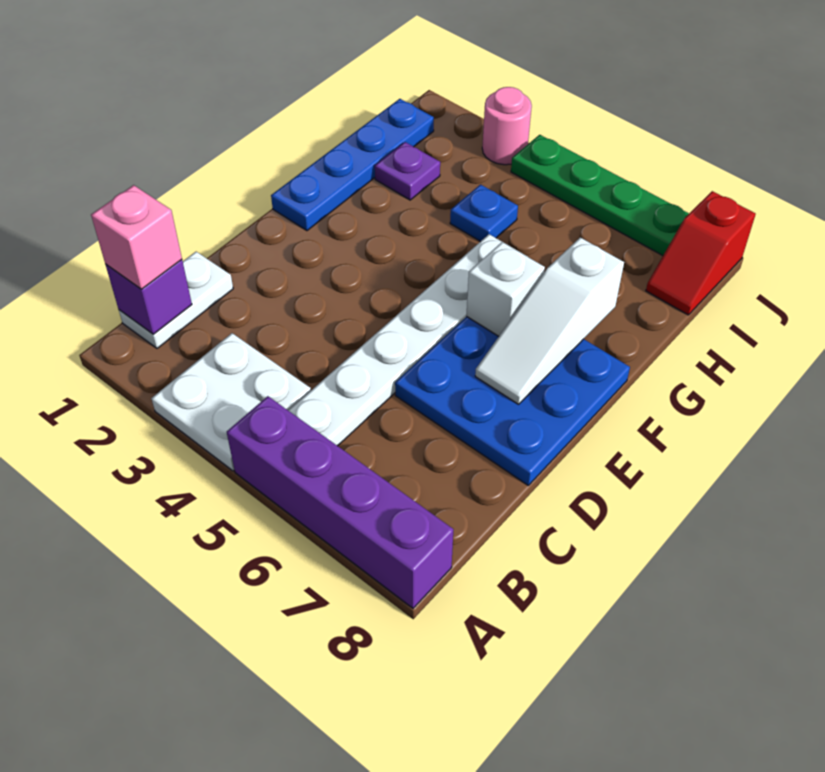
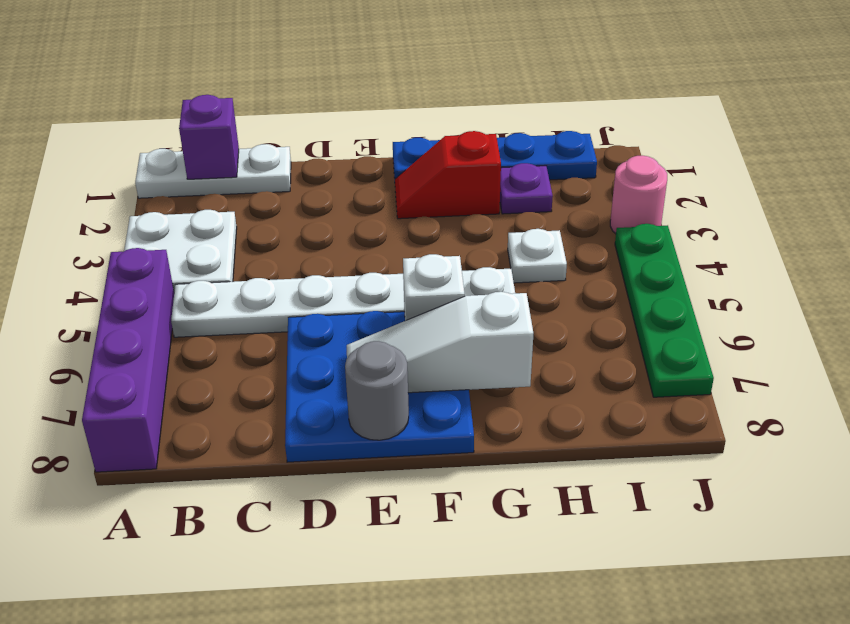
white 1x2 plate [119,252,233,348] -> white 1x3 plate [135,144,291,198]
pink 1x1 brick [91,185,182,289] -> none
none -> grey 1x1 round brick [345,341,409,440]
blue 1x1 plate [450,185,518,242] -> white 1x1 plate [508,229,567,283]
red 1x2 slope [646,191,756,315] -> red 1x2 slope moved to [395,131,501,219]

